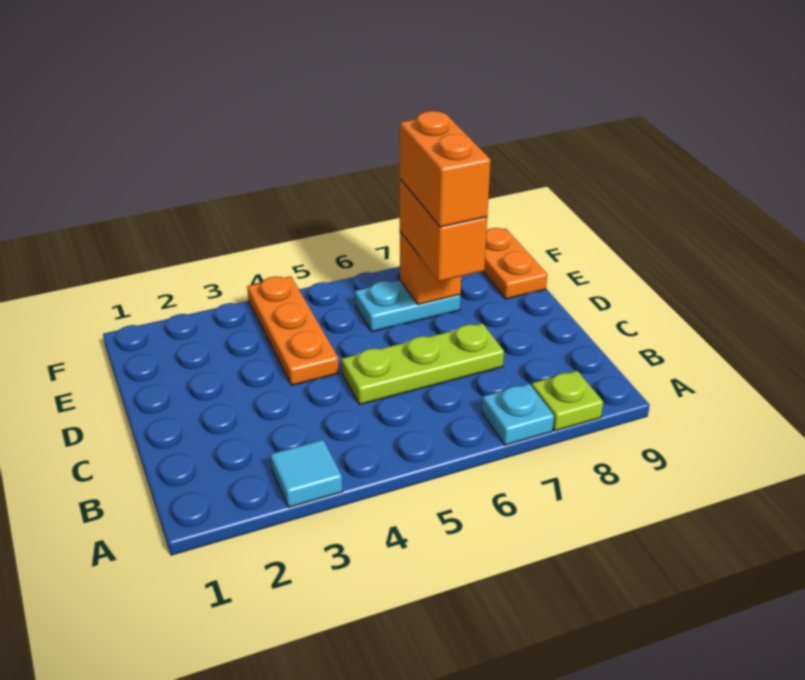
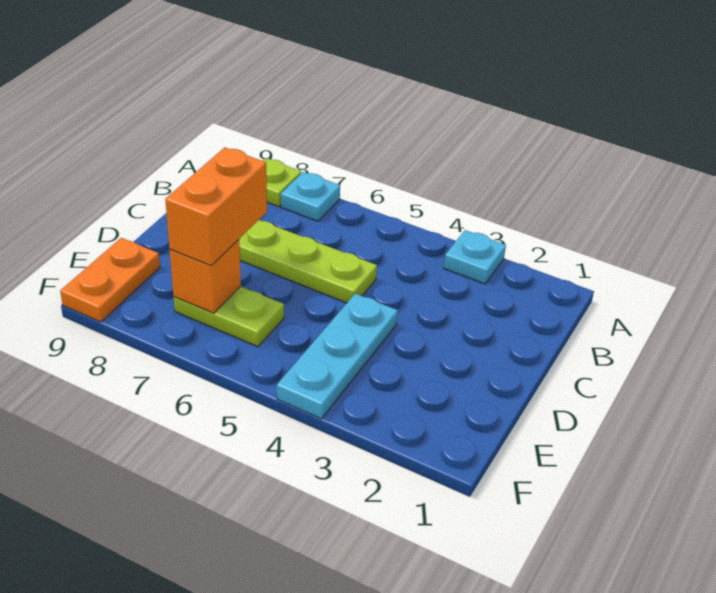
cyan 1x1 tile [270,440,343,507] -> cyan 1x1 plate [444,230,506,284]
orange 1x3 plate [247,276,339,385] -> cyan 1x3 plate [277,294,398,419]
orange 1x2 brick [400,111,491,227] -> none
cyan 1x2 plate [355,280,461,332] -> lime 1x2 plate [174,286,284,347]

